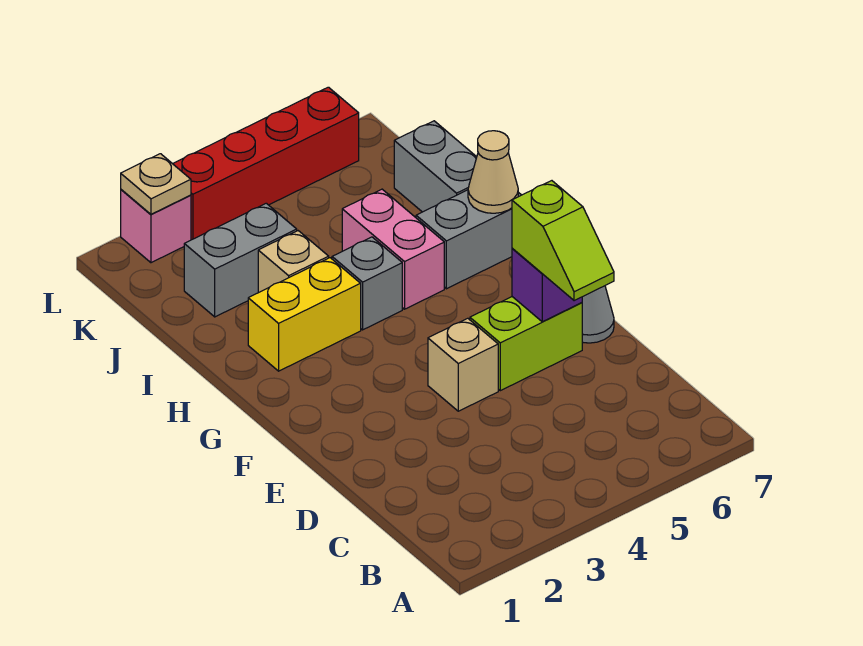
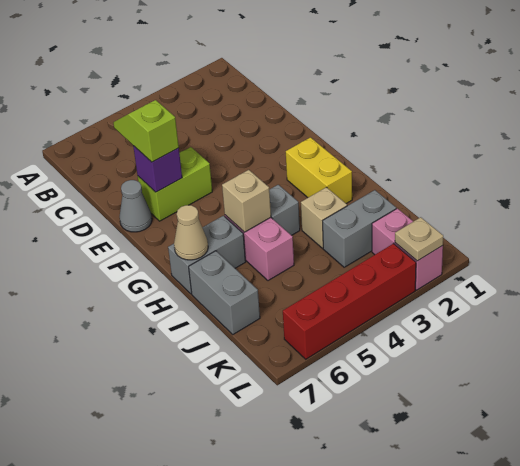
tan 1x1 brick [428,318,498,411] -> tan 1x1 brick moved to [222,170,271,232]
yellow 1x2 brick [248,258,361,371] -> yellow 1x2 brick turned to [286,137,352,203]
pink 1x1 brick [121,190,191,263] -> pink 1x2 brick [372,208,443,290]

